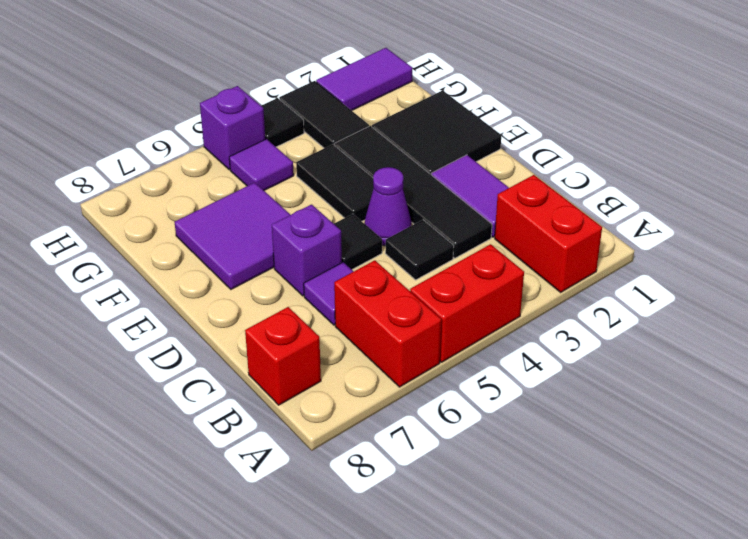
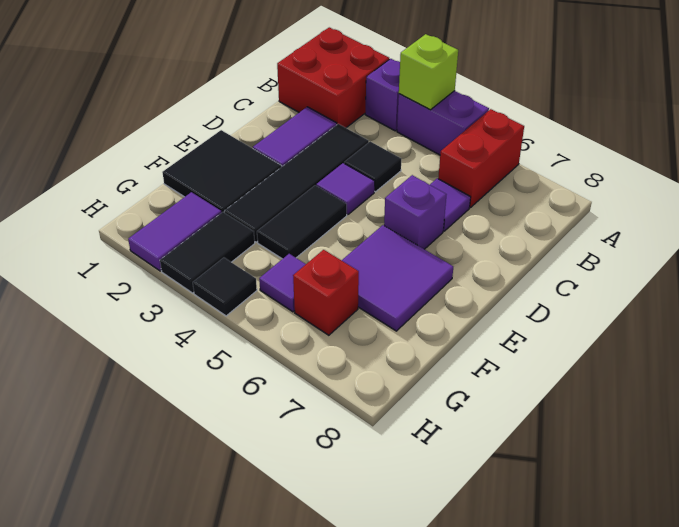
red 1x2 brick [495,175,602,292] -> red 2x2 brick [277,27,389,128]
red 1x2 brick [410,244,524,362] -> purple 1x2 brick [397,91,489,155]
none -> lime 1x1 brick [399,34,458,110]
red 1x1 brick [245,307,321,405] -> red 1x1 brick moved to [293,250,359,335]
purple 1x1 cone [364,167,412,246] -> purple 1x1 tile [316,163,375,215]
black 1x1 tile [334,214,382,270] -> none
purple 1x2 tile [316,48,412,111] -> purple 1x2 tile turned to [128,192,222,271]
purple 1x1 brick [200,86,265,170] -> purple 1x1 brick moved to [365,59,400,131]

